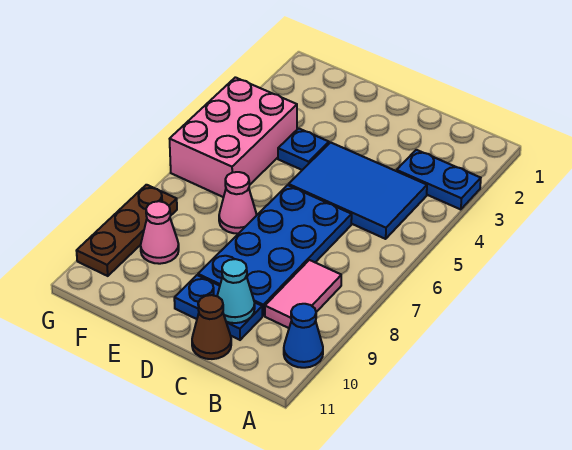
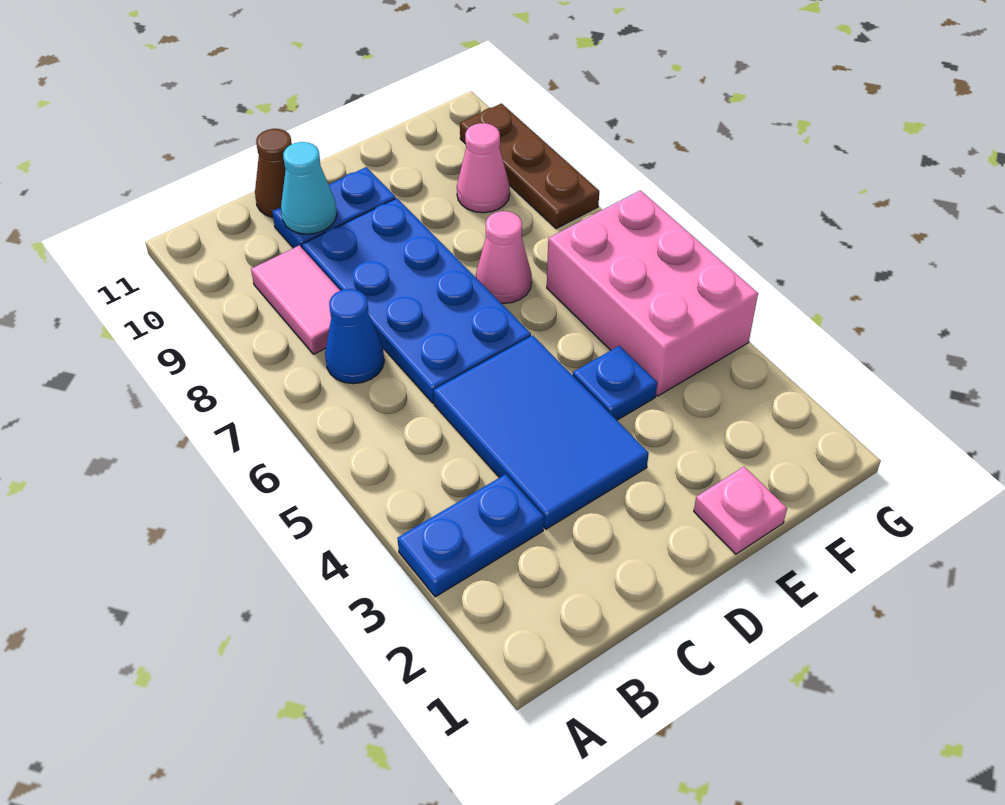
blue 1x1 cone [284,304,323,368] -> blue 1x1 cone moved to [325,289,384,384]
blue 2x3 tile [289,142,427,239] -> blue 2x3 tile turned to [434,335,649,529]
none -> pink 1x1 plate [694,467,787,554]

